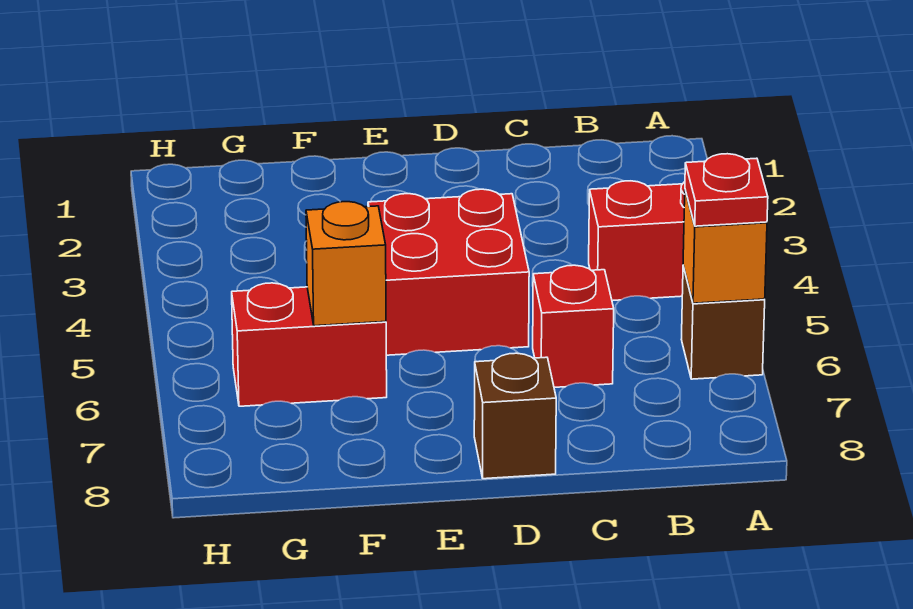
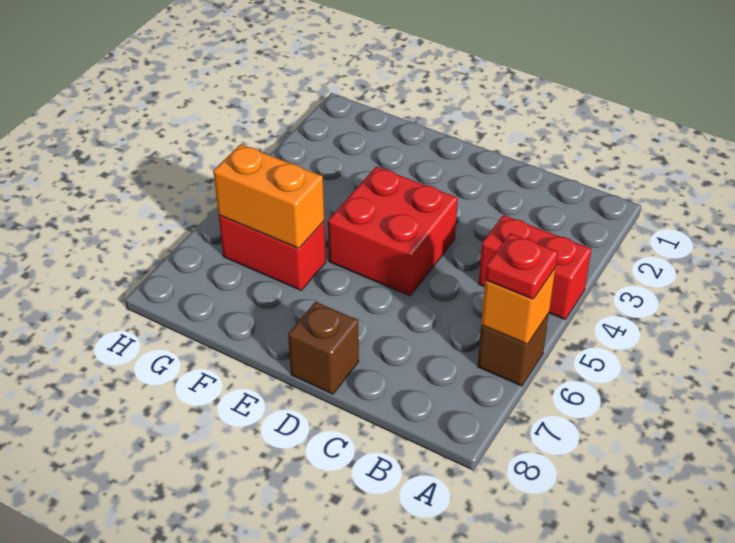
red 1x1 brick [533,265,614,387] -> none
orange 1x1 brick [306,202,386,326] -> orange 1x2 brick [213,144,324,248]

